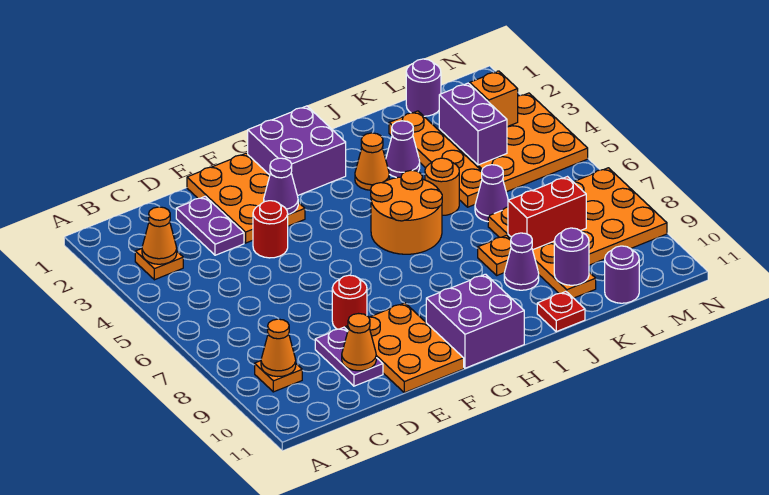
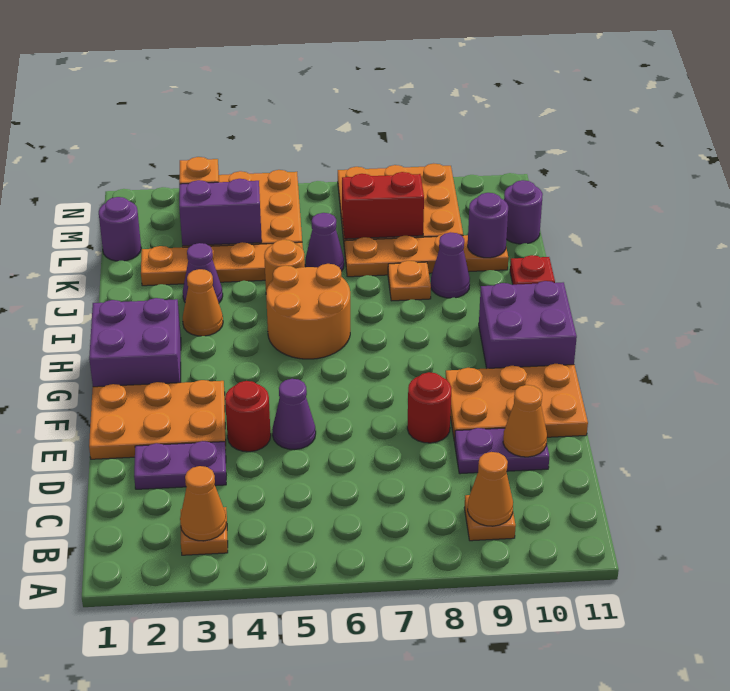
purple 1x1 cone [264,158,298,214] -> purple 1x1 cone moved to [272,379,316,450]
red 1x2 brick [508,177,586,250] -> red 1x2 brick turned to [342,172,424,239]

